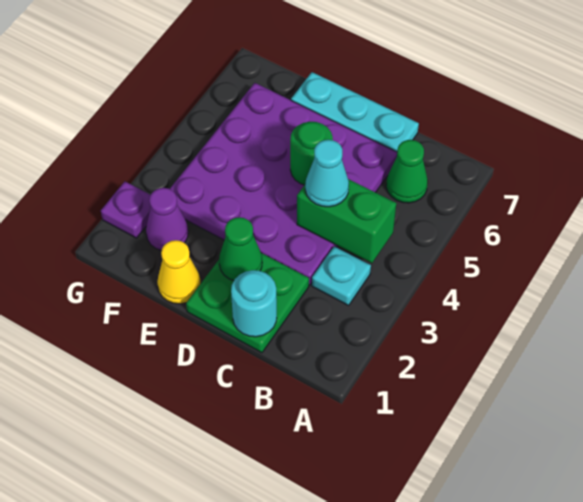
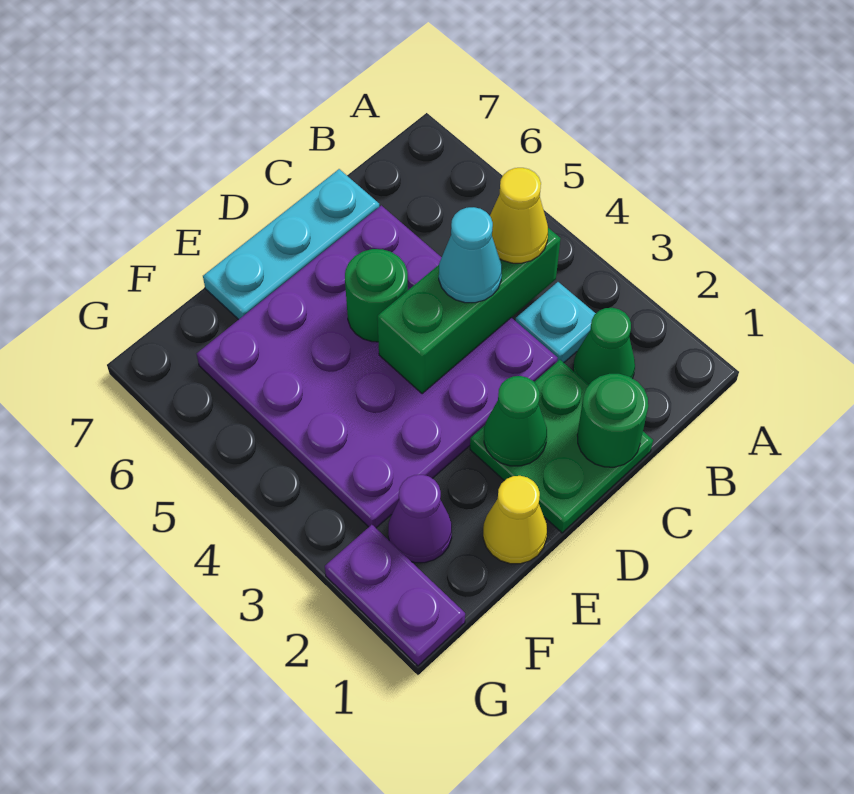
green 1x2 brick [297,179,396,263] -> green 1x3 brick [377,228,561,394]
none -> yellow 1x1 cone [490,168,548,263]
green 1x1 cone [386,140,428,203] -> green 1x1 cone moved to [573,308,635,384]
cyan 1x1 round brick [231,270,277,337] -> green 1x1 round brick [577,374,648,467]
purple 1x1 plate [101,182,151,238] -> purple 1x2 plate [325,525,465,666]

